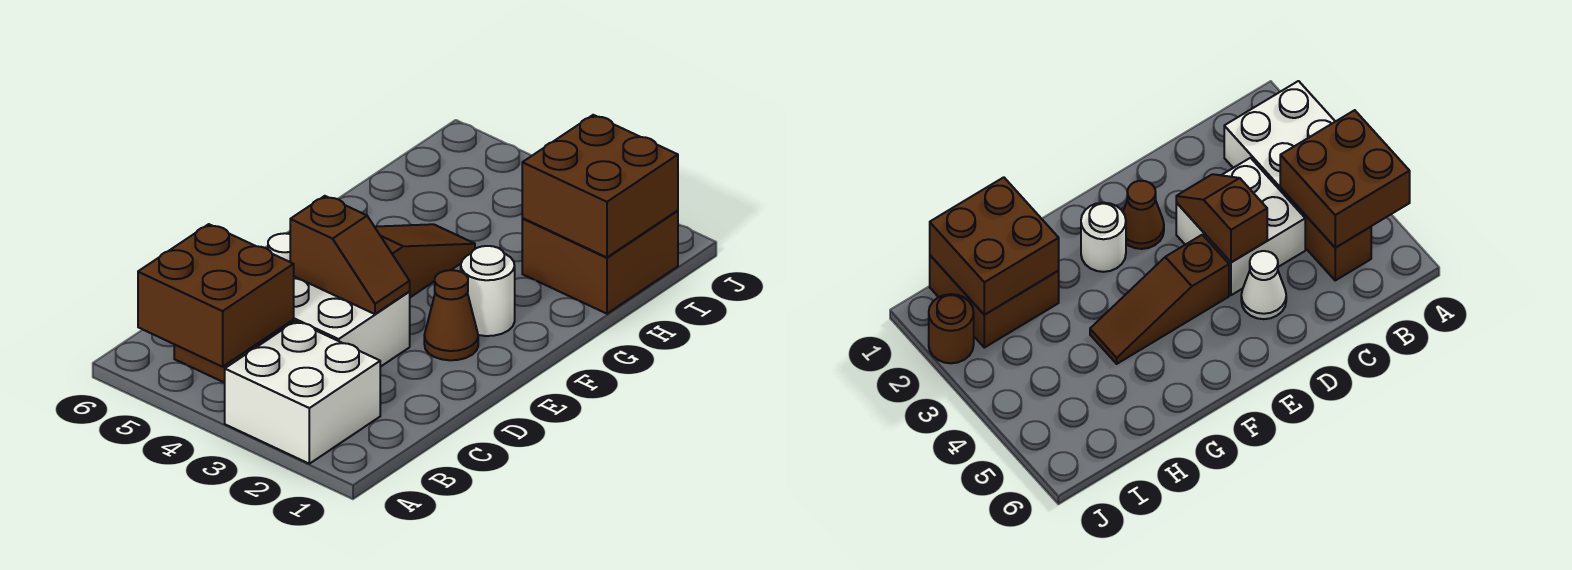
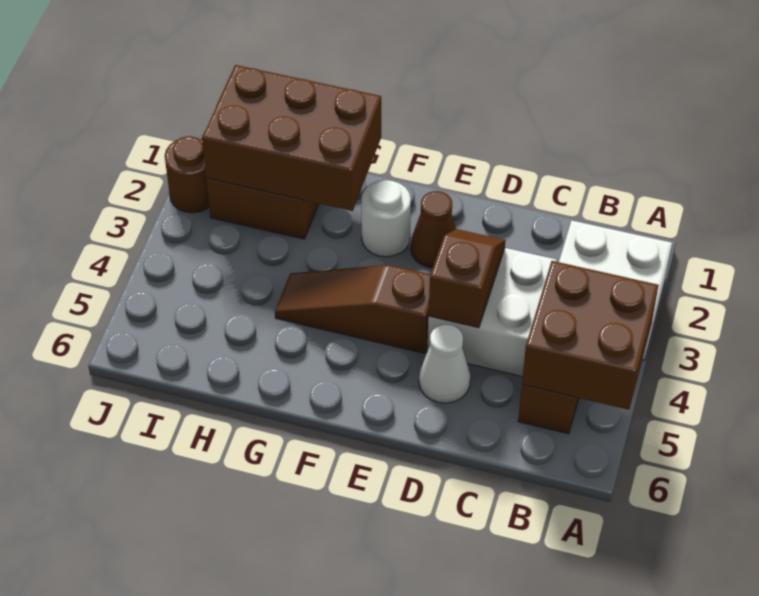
brown 2x2 brick [522,115,678,257] -> brown 2x3 brick [202,65,381,211]

